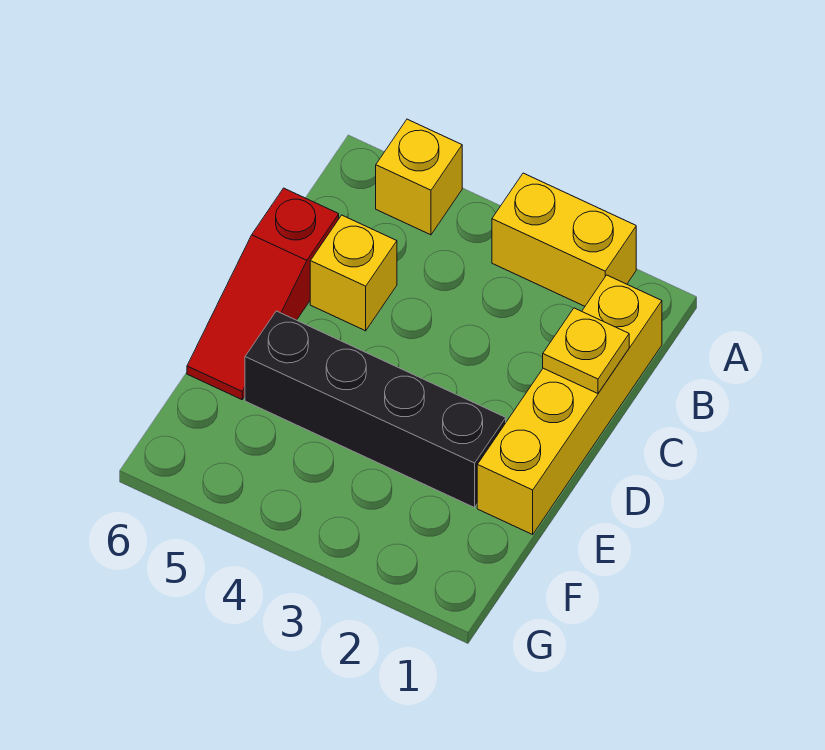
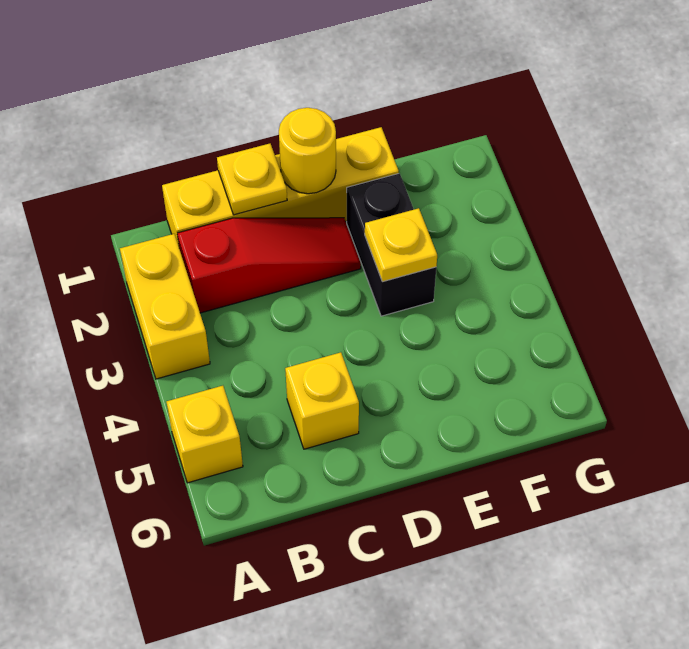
red 1x3 slope [187,188,339,400] -> red 1x3 slope moved to [177,218,361,313]
none -> yellow 1x1 round brick [279,108,336,194]
black 1x4 brick [245,311,506,508] -> black 1x2 brick [347,173,436,316]
none -> yellow 1x1 plate [365,208,437,282]

